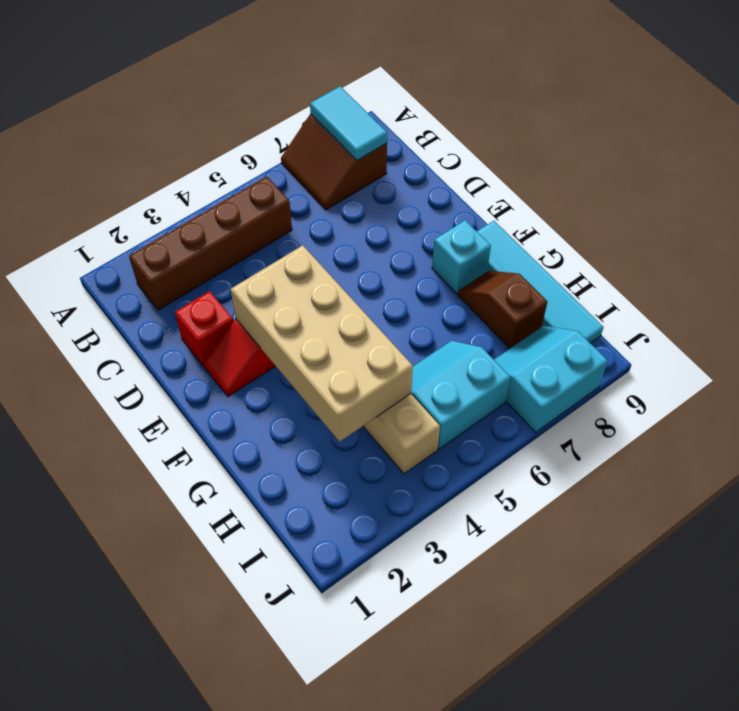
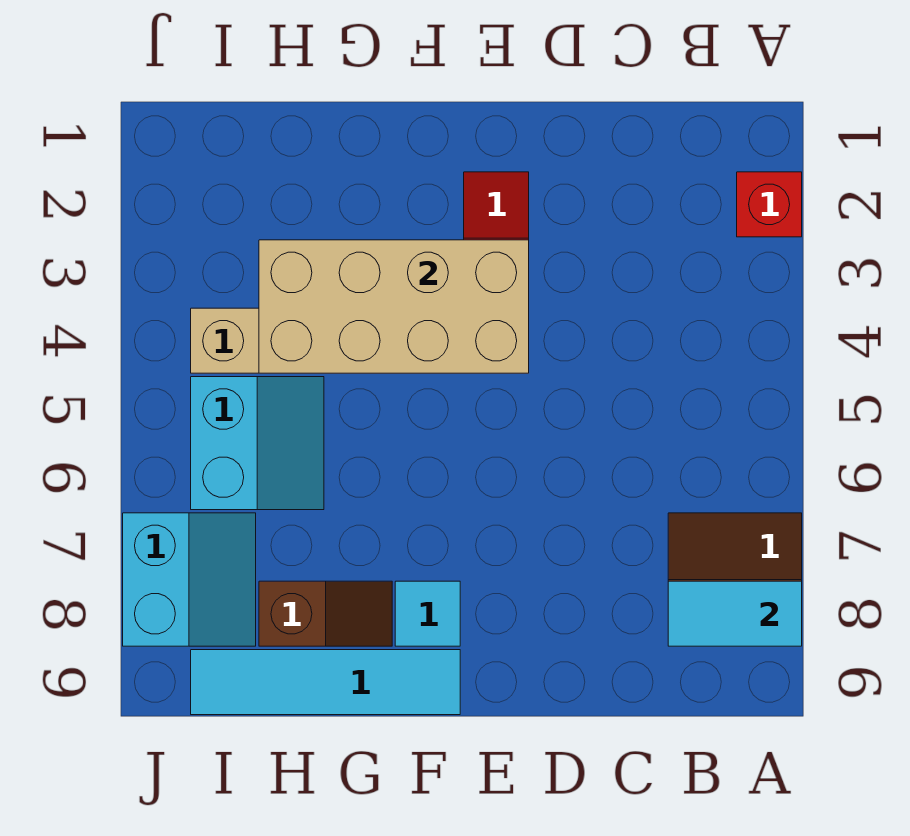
brown 1x4 brick [129,177,292,310] -> none
red 1x1 brick [175,291,233,367] -> red 1x1 brick moved to [737,172,802,237]
cyan 1x1 brick [432,220,491,294] -> cyan 1x1 tile [395,581,460,646]

